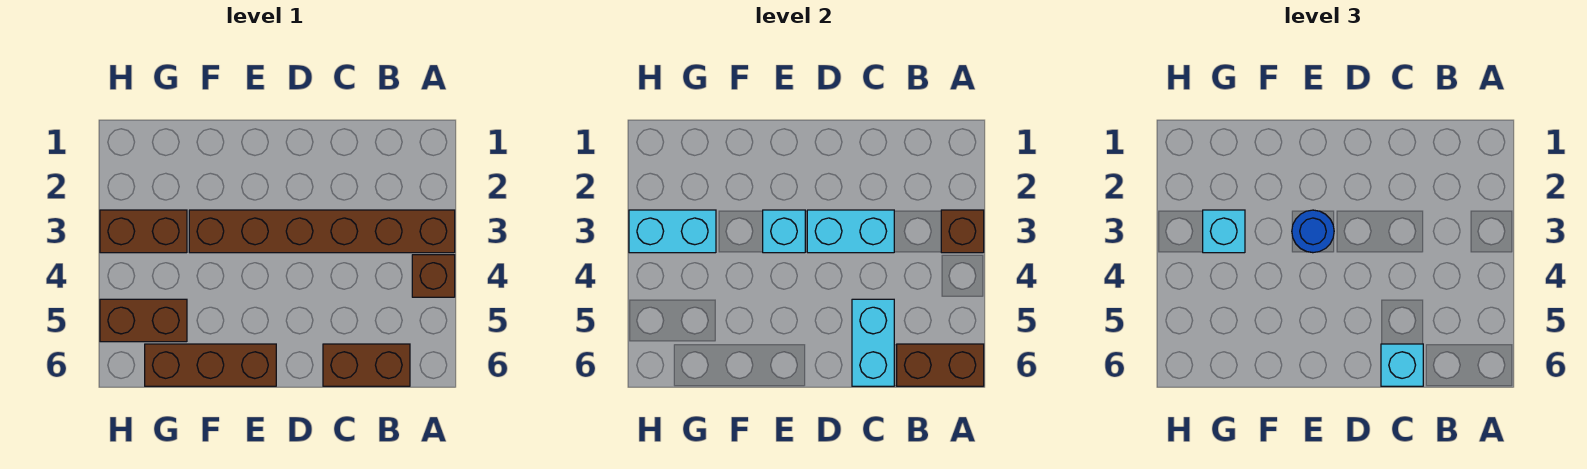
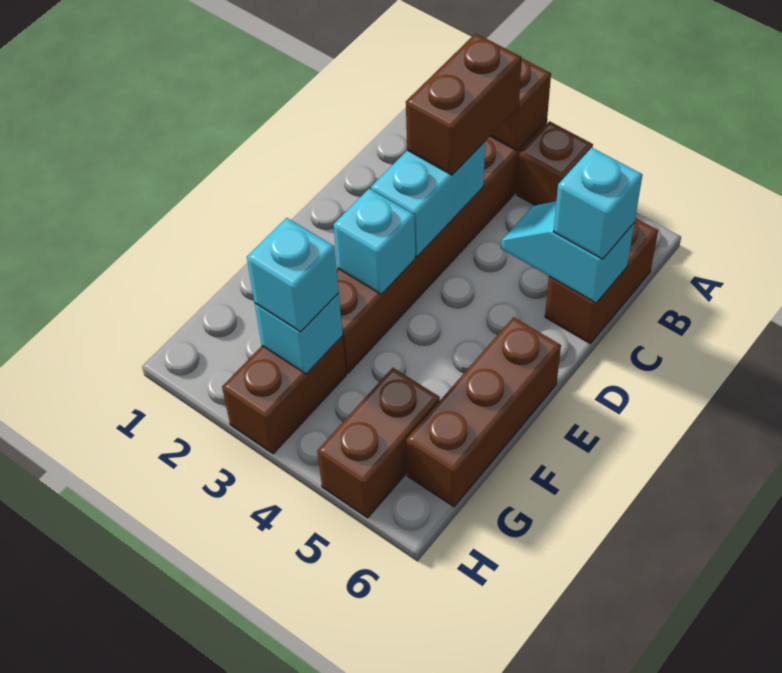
brown 1x2 brick [897,344,984,386] -> brown 1x2 brick moved to [406,33,522,175]
cyan 1x2 brick [852,299,894,386] -> cyan 1x2 slope [501,201,634,303]
blue 1x1 round brick [1292,210,1334,253] -> none
cyan 1x2 brick [629,210,716,253] -> cyan 1x1 brick [255,293,343,374]

